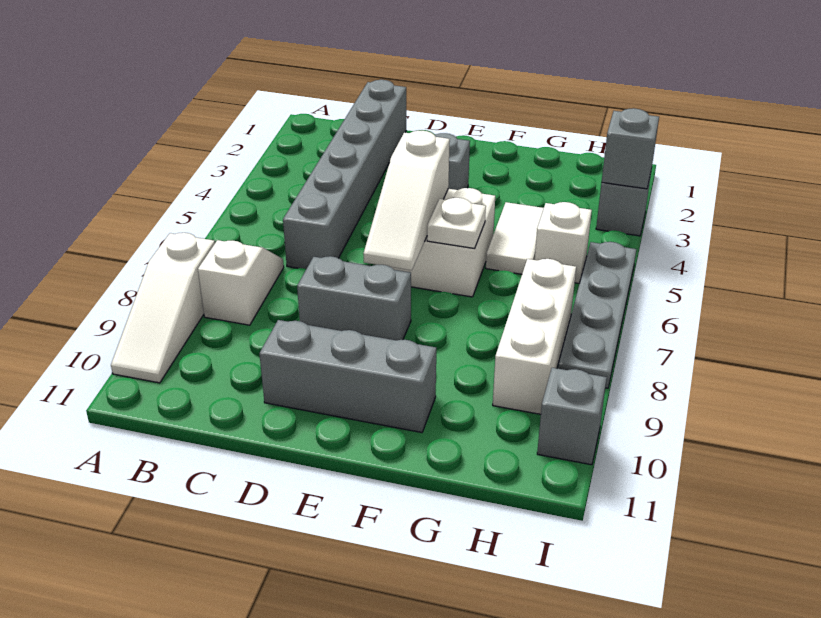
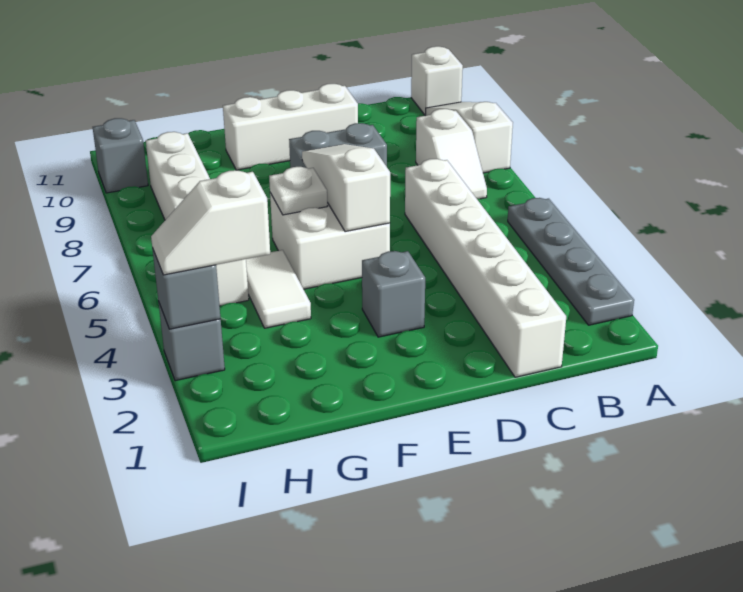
none -> white 1x1 brick [411,46,463,115]
grey 1x6 brick [283,80,406,269] -> white 1x6 brick [405,159,566,377]
grey 1x3 brick [259,320,436,433] -> white 1x3 brick [223,84,358,170]
none -> white 1x2 slope [151,170,270,275]
grey 1x4 plate [558,242,636,388] -> grey 1x4 plate moved to [508,198,634,325]

